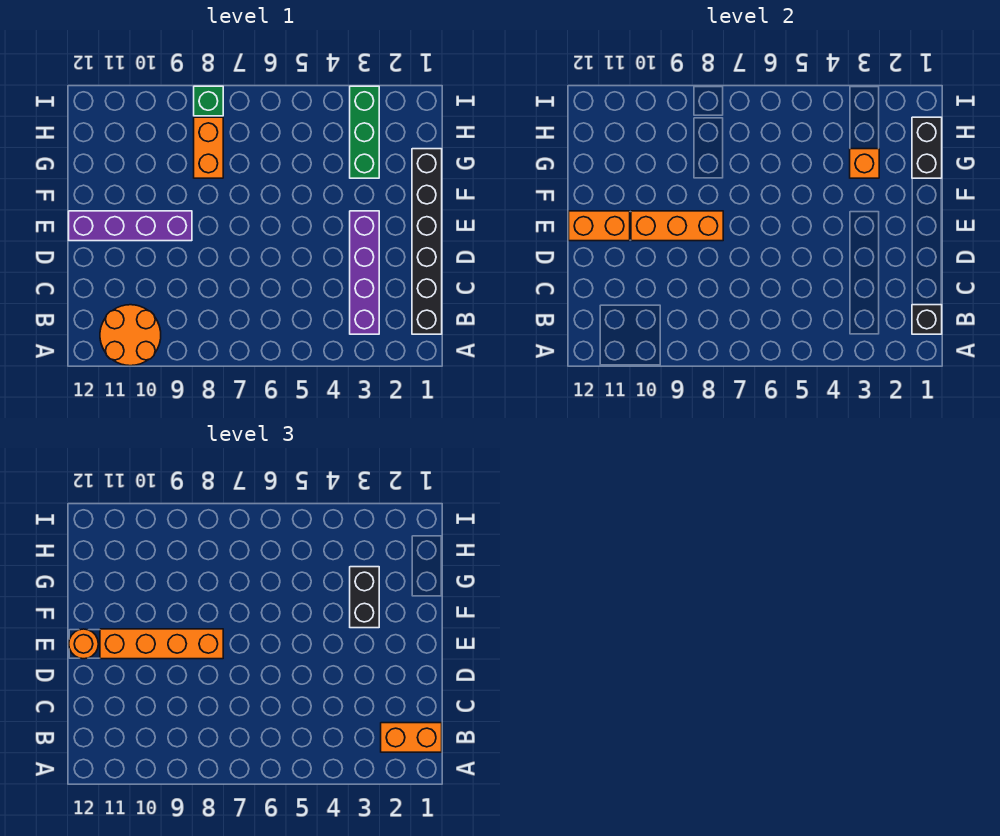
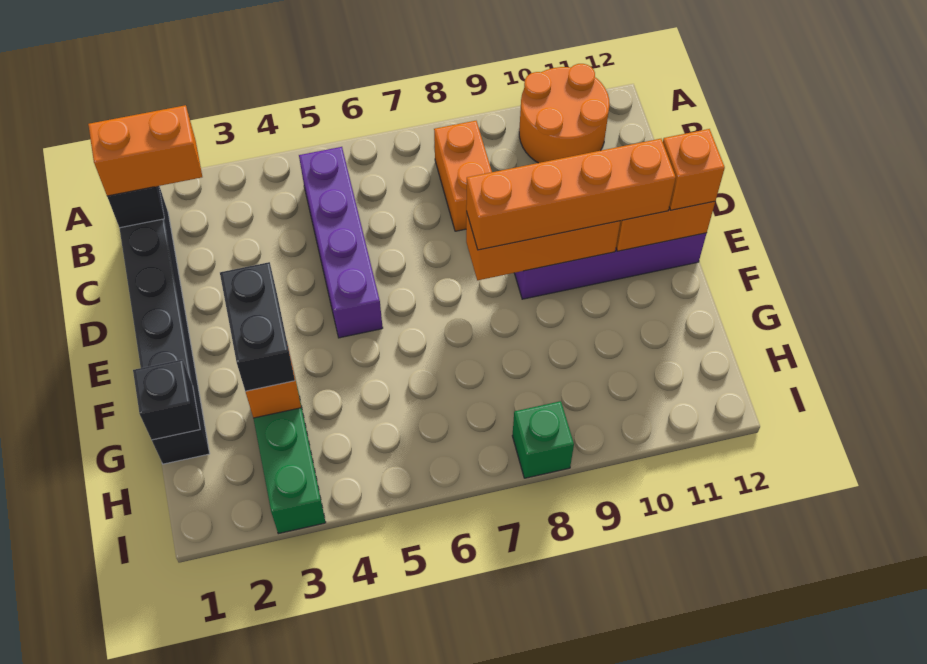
purple 1x4 brick [350,211,379,334] -> purple 1x4 brick moved to [299,147,383,338]
orange 1x1 round brick [69,629,98,659] -> orange 1x1 brick [663,129,725,210]
black 1x2 brick [912,117,942,178] -> black 1x1 brick [133,360,200,440]
orange 1x2 brick [194,117,223,178] -> orange 1x2 brick moved to [434,121,492,231]

